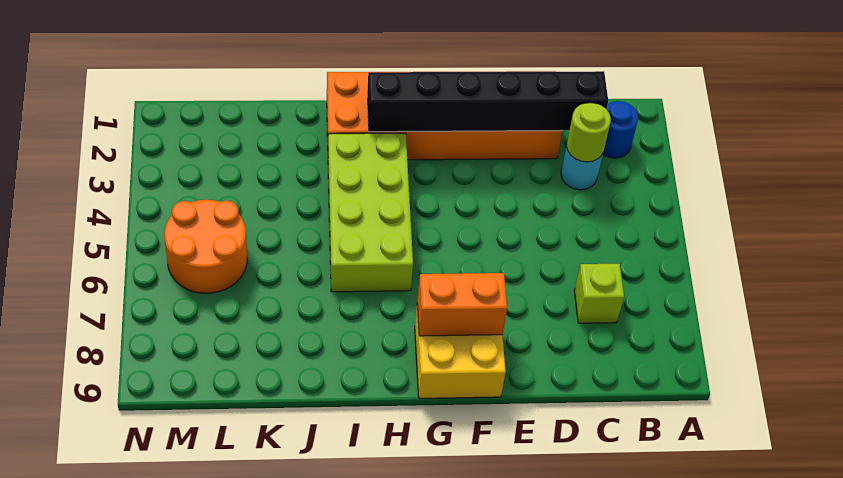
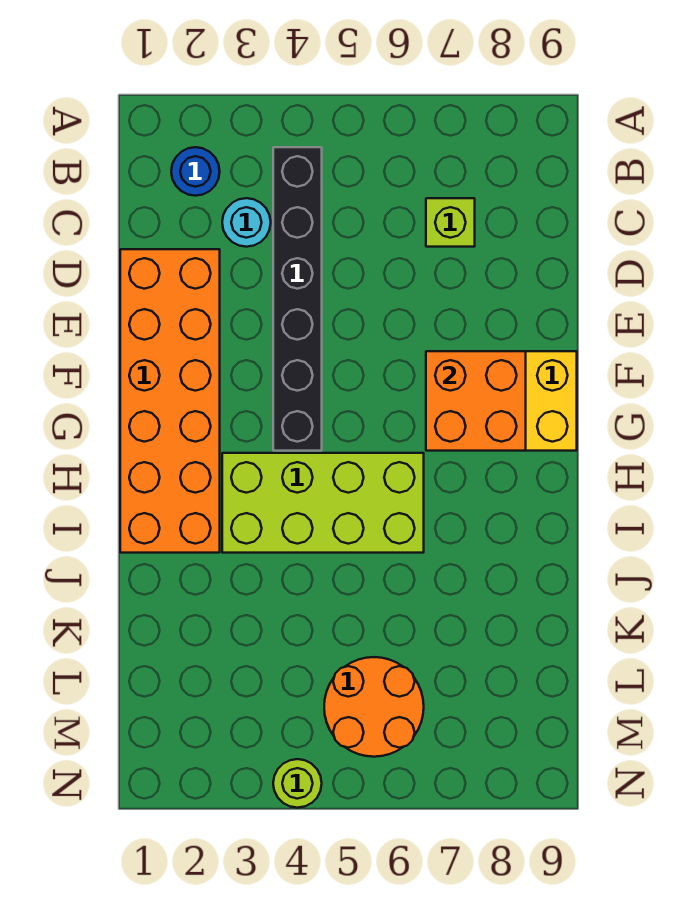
black 1x6 brick [367,71,608,132] -> black 1x6 brick moved to [273,147,322,451]
lime 1x1 round brick [567,103,611,162] -> lime 1x1 round brick moved to [273,759,322,808]
orange 1x2 brick [417,273,507,336] -> orange 2x2 brick [426,351,526,451]

